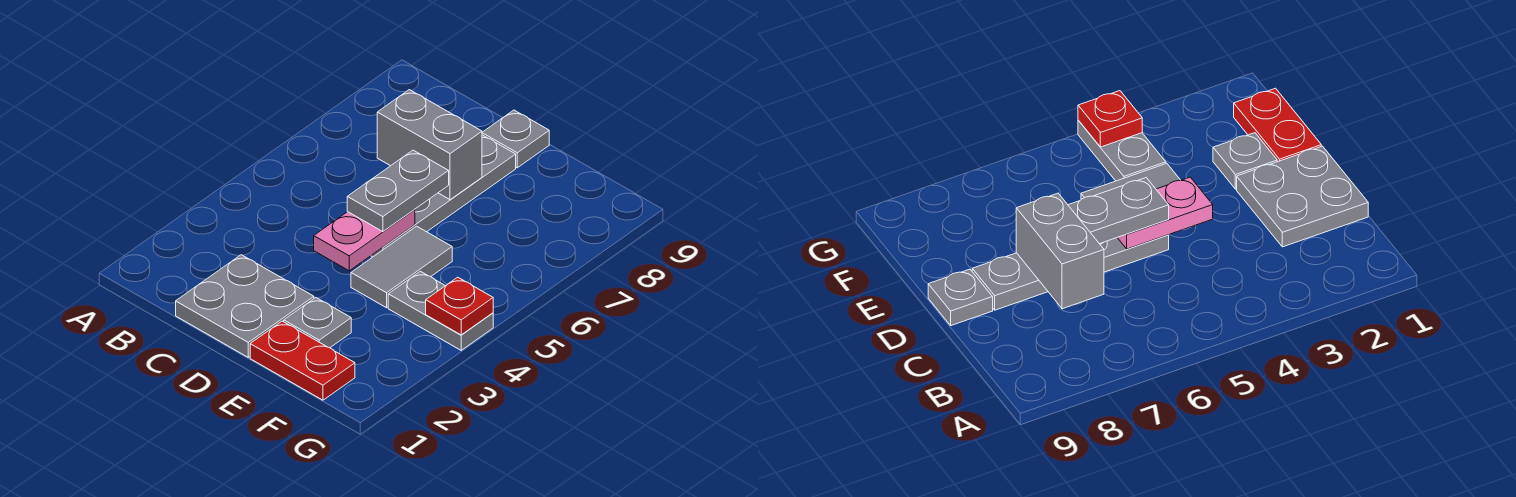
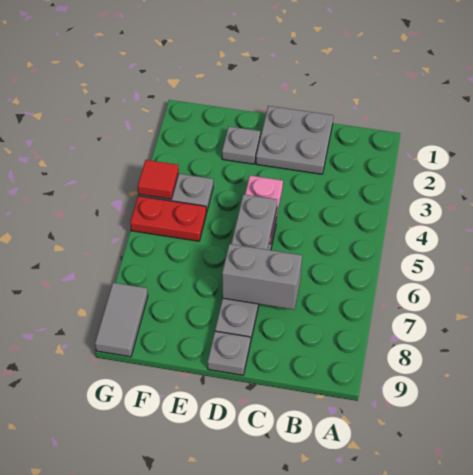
red 1x2 plate [250,321,355,400] -> red 1x2 plate moved to [130,196,206,241]
grey 1x2 tile [351,226,452,308] -> grey 1x2 tile moved to [95,283,148,357]
red 1x1 plate [426,277,493,335] -> red 1x1 tile [138,160,179,199]

